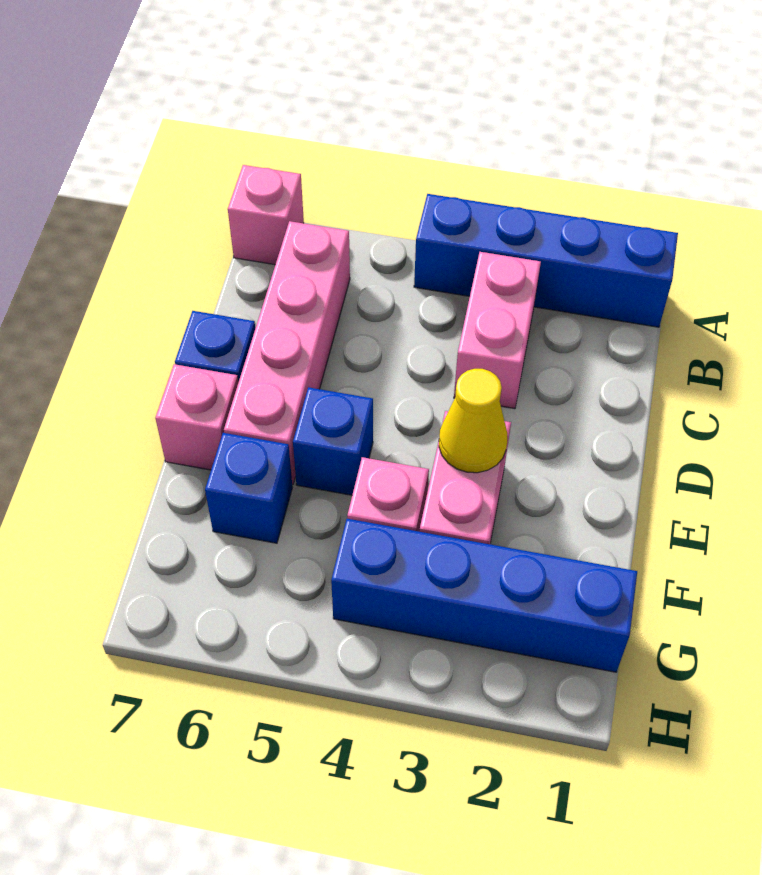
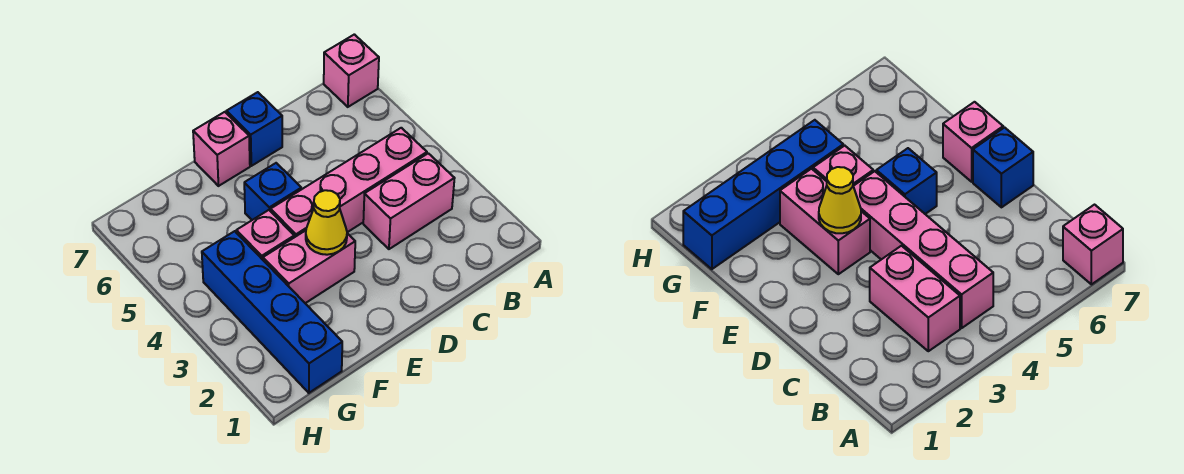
blue 1x4 brick [414,194,678,327] -> none
pink 1x4 brick [224,221,350,485] -> pink 1x4 brick moved to [271,128,427,237]
blue 1x1 brick [205,433,292,543] -> none

